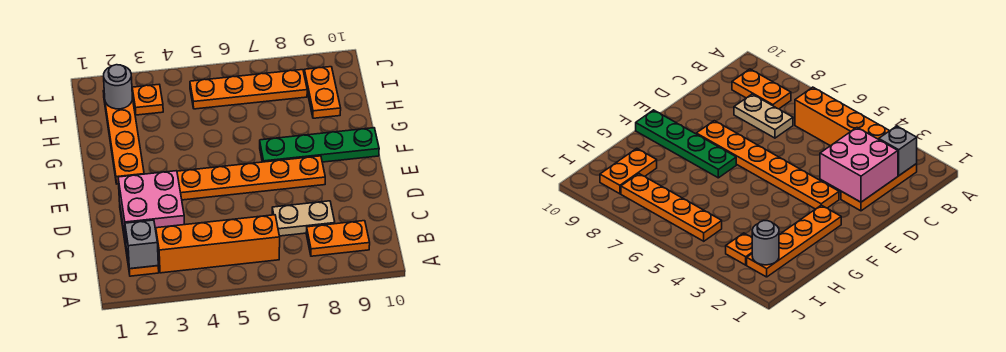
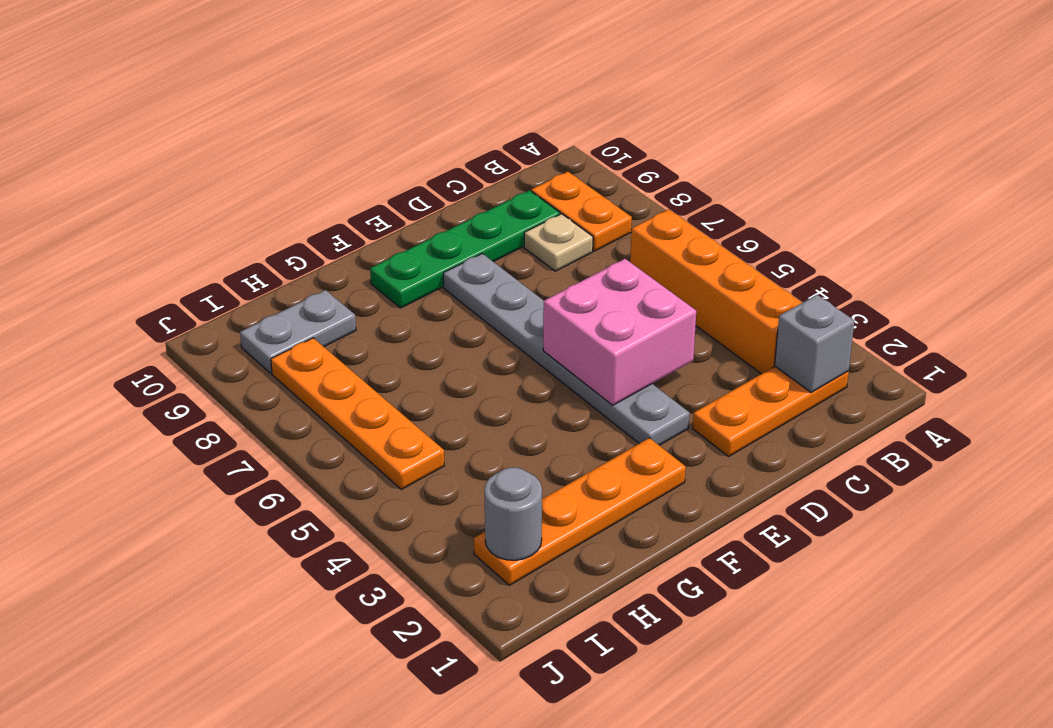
pink 2x2 brick [118,171,185,242] -> pink 2x2 brick moved to [543,259,696,405]
tan 1x2 plate [272,201,335,236] -> tan 1x1 plate [524,214,593,271]
orange 1x6 plate [177,156,325,200] -> grey 1x6 plate [443,253,690,445]
green 1x4 plate [260,128,379,162] -> green 1x4 plate turned to [370,190,560,308]
orange 1x2 plate [304,67,341,118] -> grey 1x2 plate [240,290,356,373]
orange 1x1 plate [132,85,163,115] -> none

